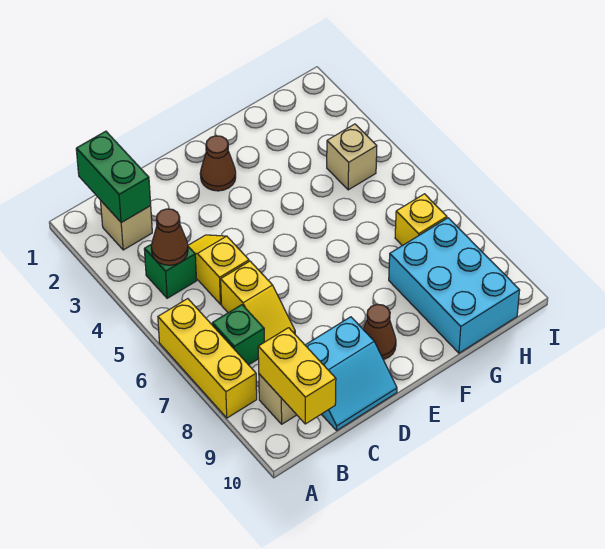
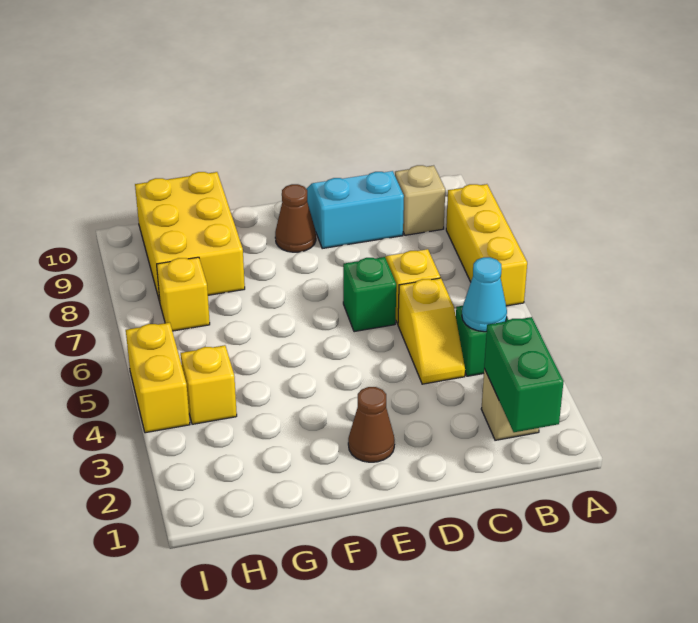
brown 1x1 cone [151,209,188,265] -> cyan 1x1 cone [462,257,507,332]
green 1x1 brick [212,305,264,365] -> green 1x1 brick moved to [343,257,396,332]
yellow 1x2 brick [258,328,336,424] -> yellow 1x2 brick moved to [126,322,190,433]
cyan 2x3 brick [389,218,520,353] -> yellow 2x3 brick [135,172,245,302]
tan 1x1 brick [327,124,377,190] -> yellow 1x1 brick [181,345,237,424]

